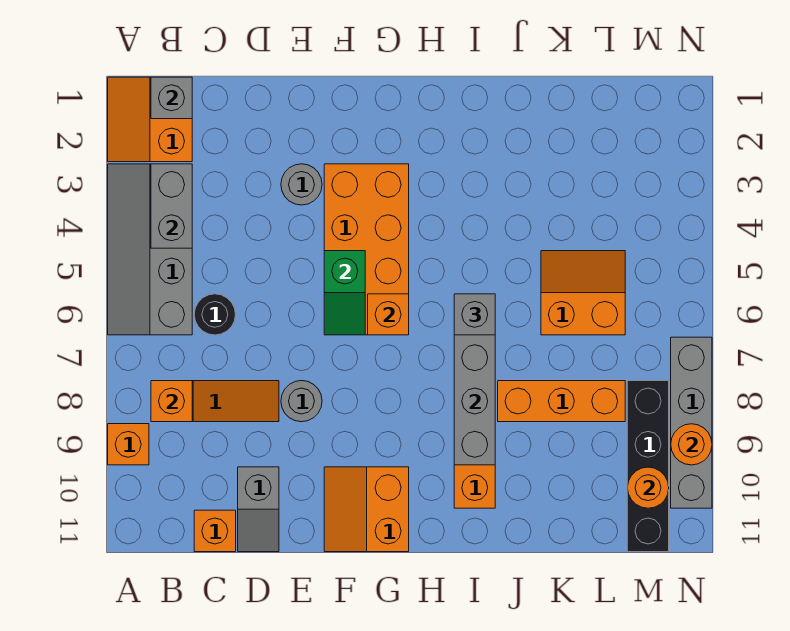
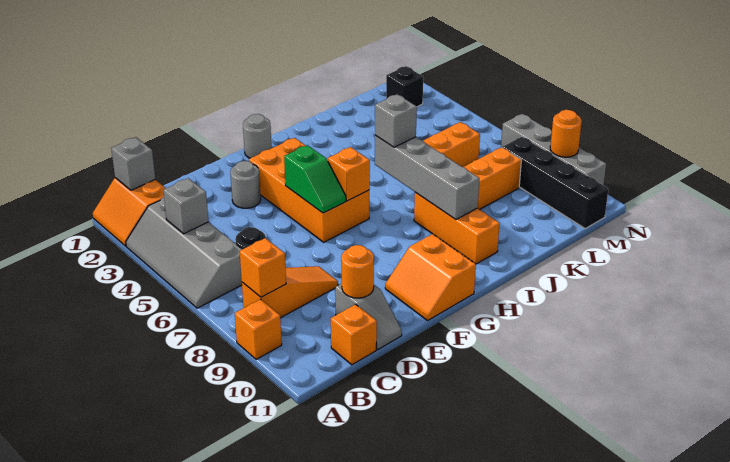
grey 1x2 brick [151,164,192,248] -> grey 1x1 brick [163,178,208,234]
grey 1x1 round brick [281,381,322,422] -> grey 1x1 round brick moved to [243,114,272,158]
none -> black 1x1 brick [386,66,423,107]
orange 1x1 round brick [628,467,669,508] -> orange 1x1 round brick moved to [341,245,374,298]

